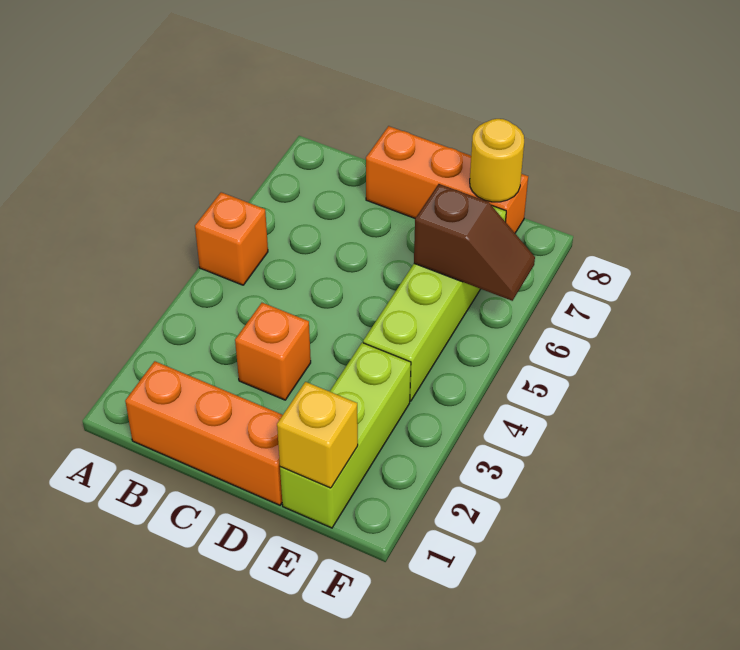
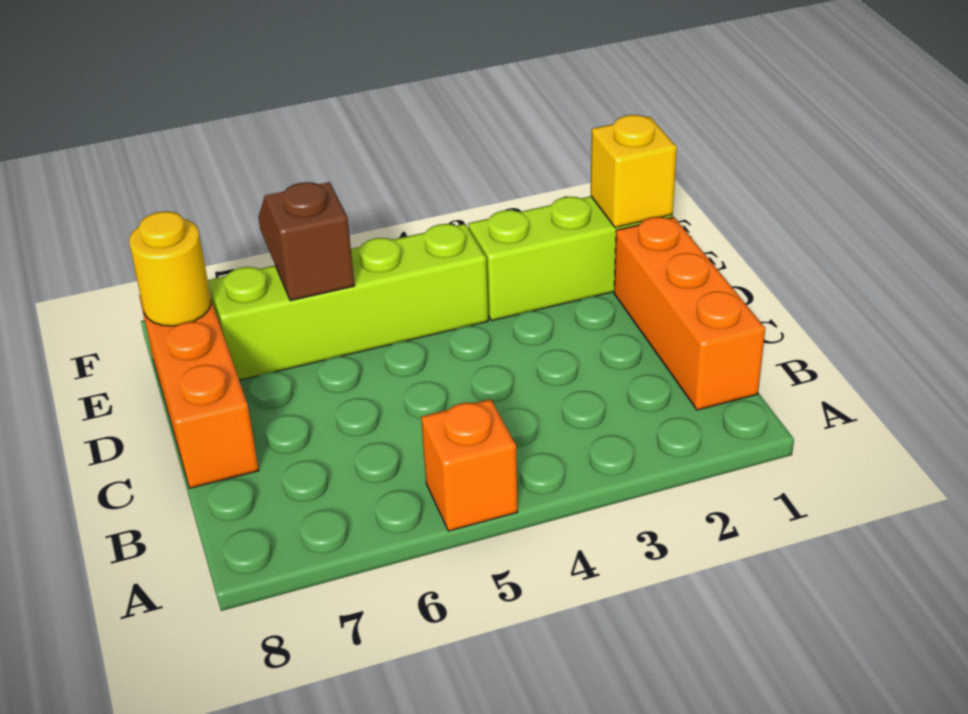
orange 1x1 brick [235,303,311,400] -> none

